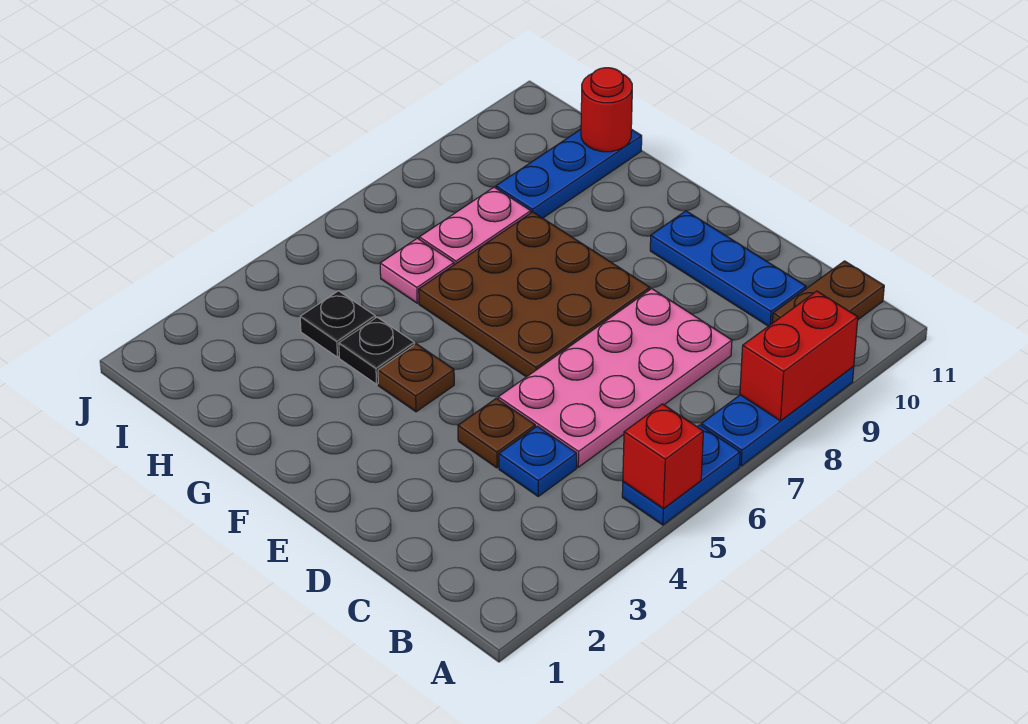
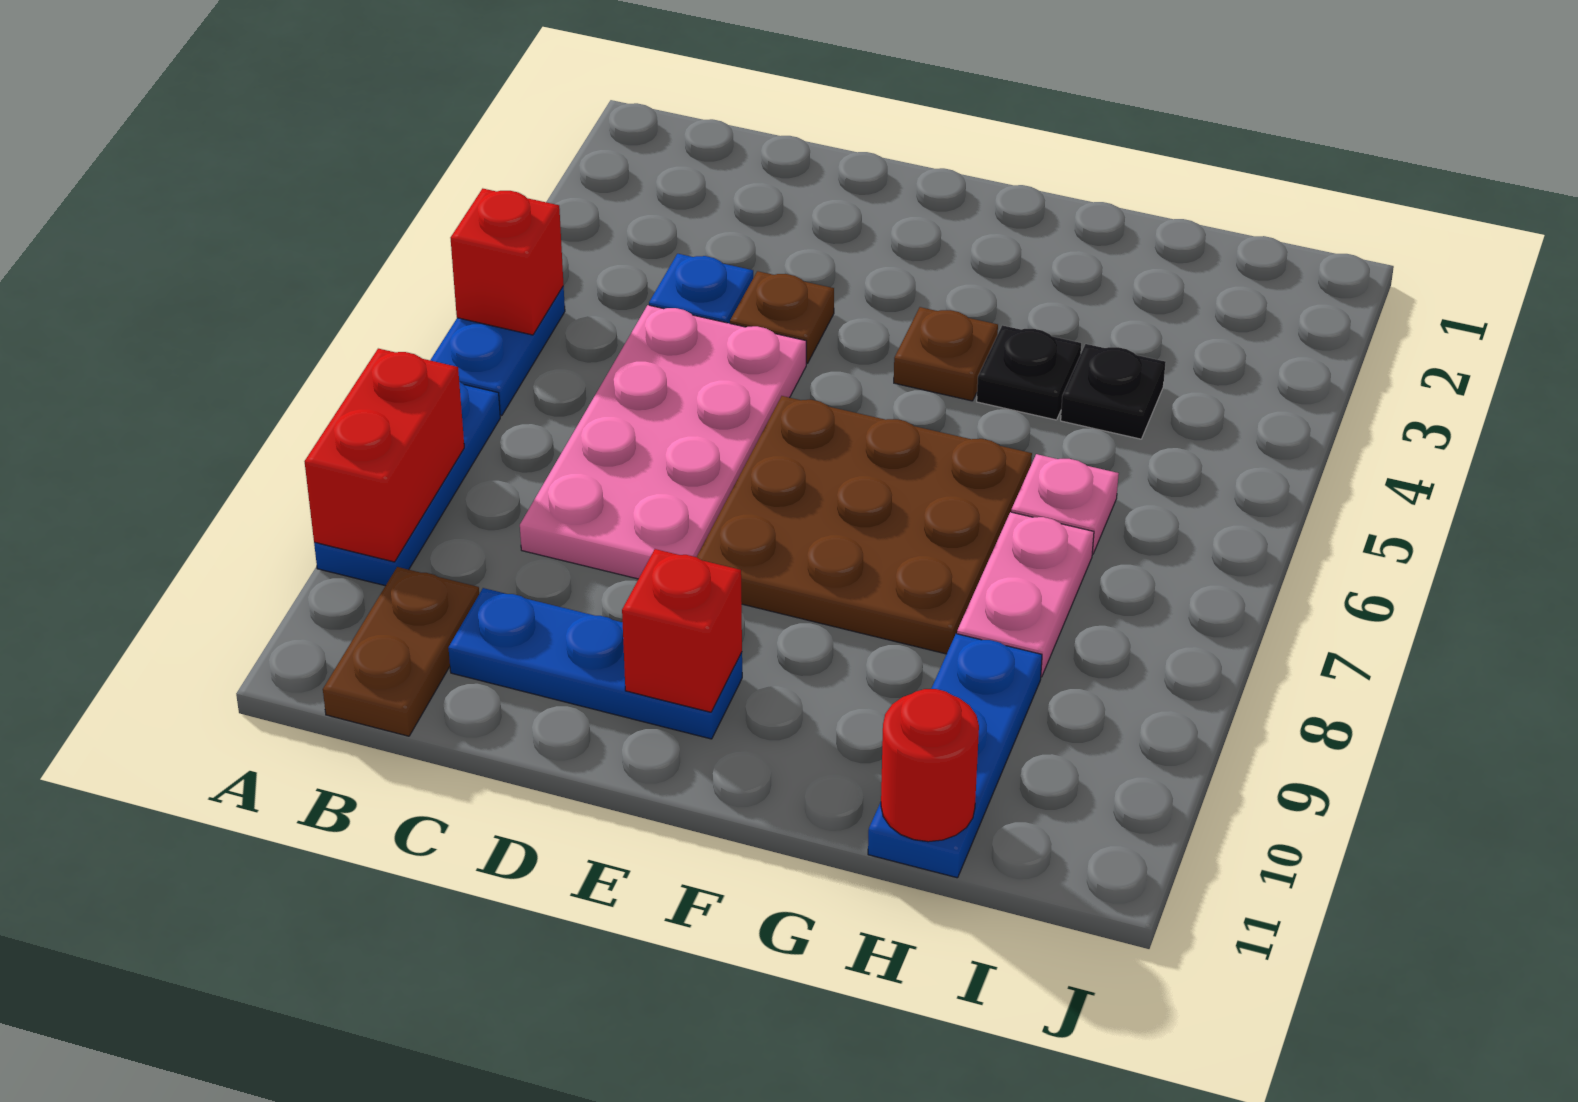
none -> red 1x1 brick [622,549,742,712]

